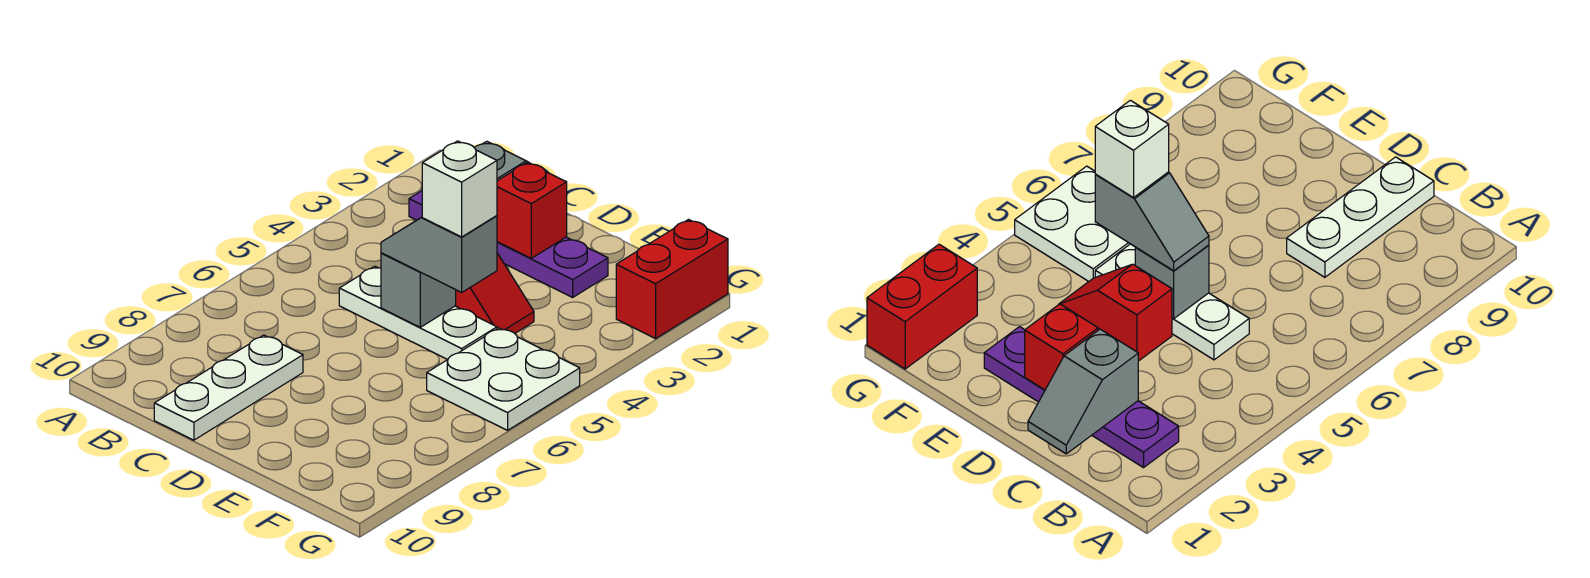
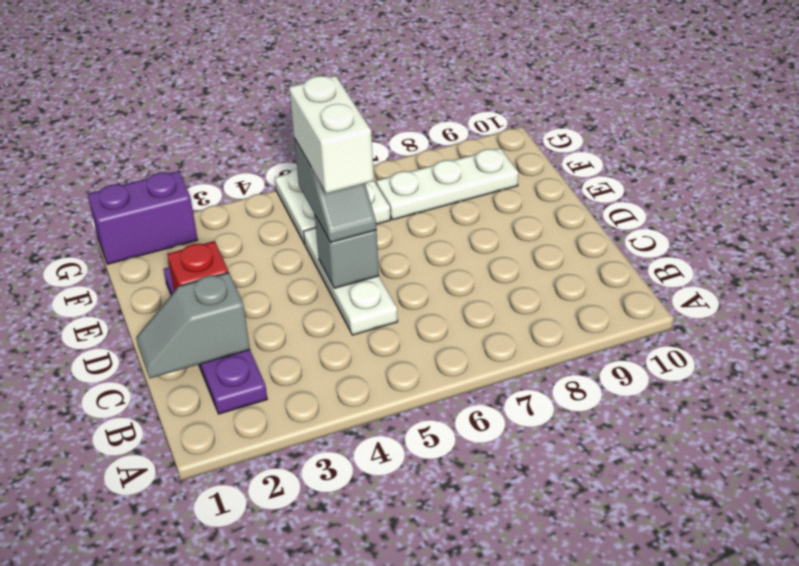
white 1x3 plate [154,335,303,440] -> white 1x3 plate moved to [376,148,518,220]
red 1x2 slope [456,253,534,333] -> none
white 1x1 brick [422,141,497,237] -> white 1x2 brick [289,76,374,194]
red 1x2 brick [616,220,728,339] -> purple 1x2 brick [88,171,198,264]

